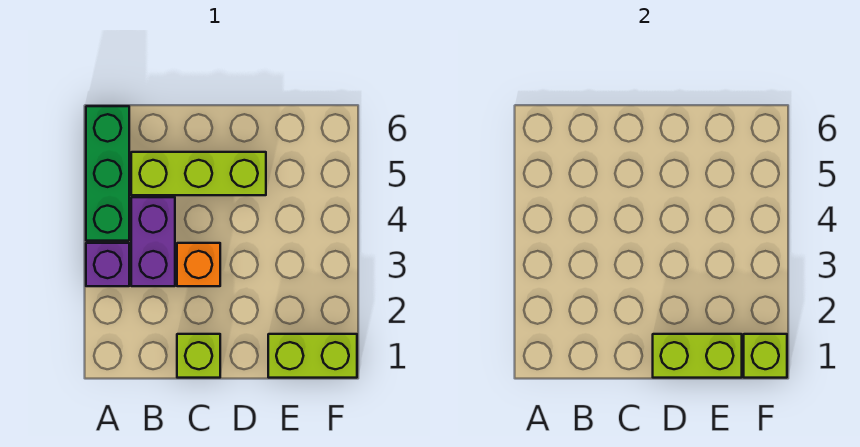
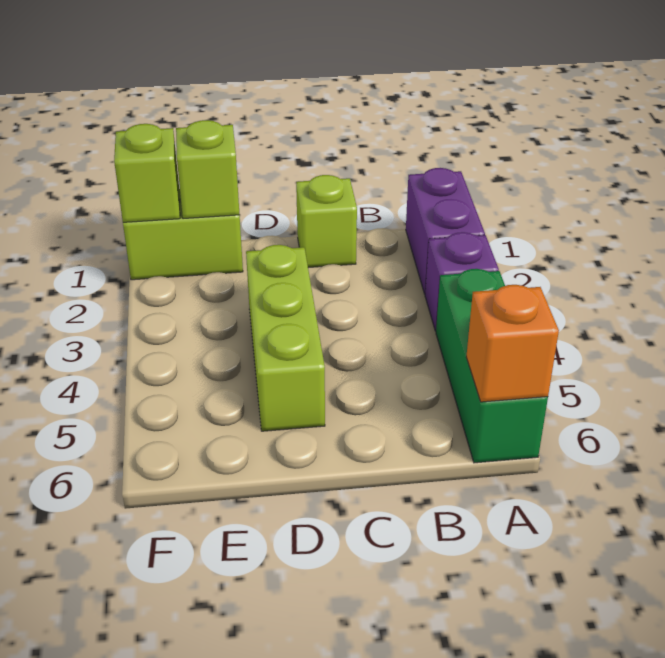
purple 1x2 brick [131,197,175,286] -> purple 1x2 brick moved to [406,168,485,294]
lime 1x3 brick [131,152,266,195] -> lime 1x3 brick turned to [246,245,325,431]
orange 1x1 brick [177,243,220,286] -> orange 1x1 brick moved to [466,285,559,402]
lime 1x2 brick [653,334,742,378] -> lime 1x1 brick [176,120,240,219]

